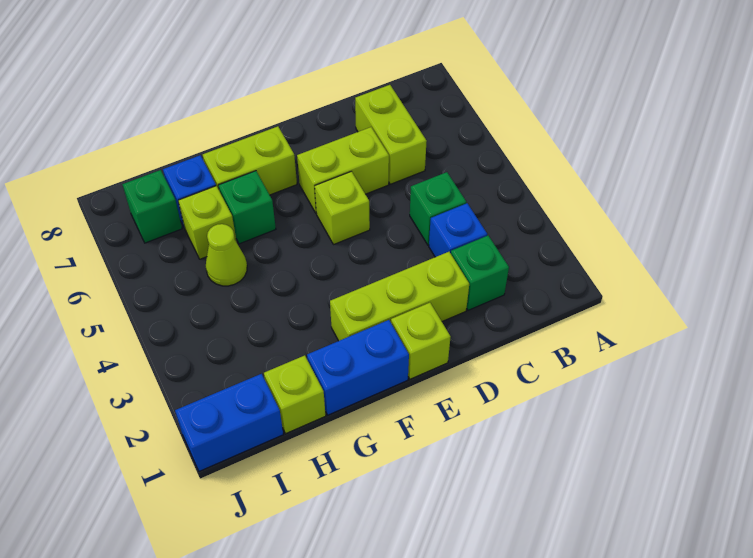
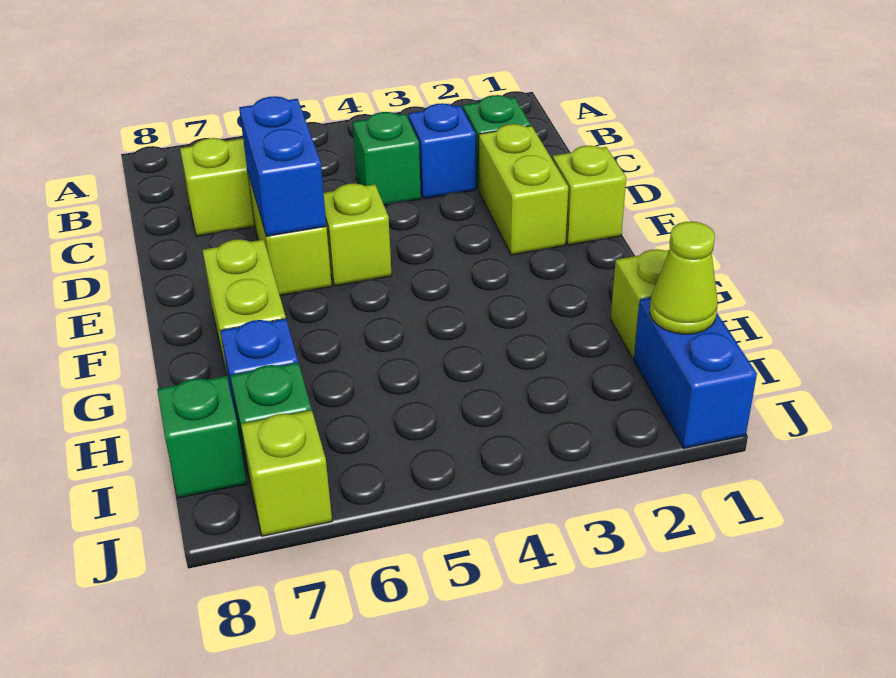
lime 1x3 brick [330,252,469,341] -> lime 1x2 brick [479,124,568,255]
blue 1x2 brick [307,320,409,415] -> blue 1x2 brick moved to [239,96,326,236]
green 1x1 brick [219,171,276,244] -> green 1x1 brick moved to [157,376,247,498]
lime 1x1 cone [206,224,247,286] -> lime 1x1 cone moved to [650,221,718,334]
lime 1x1 brick [178,186,237,259] -> lime 1x1 brick moved to [241,410,332,536]

